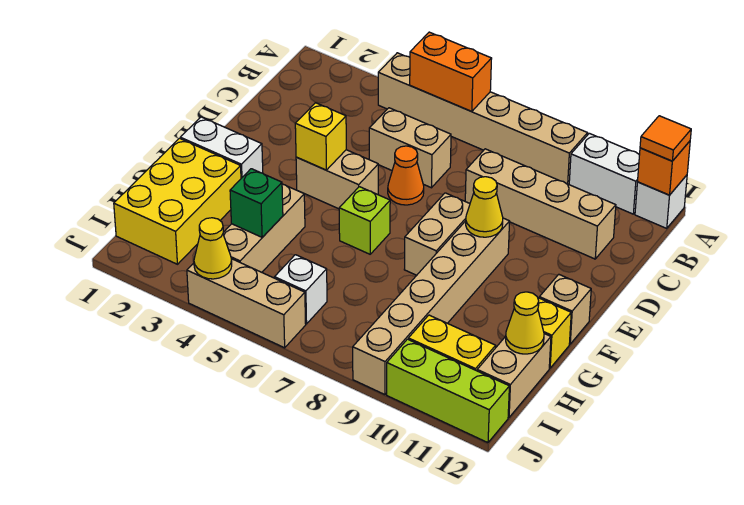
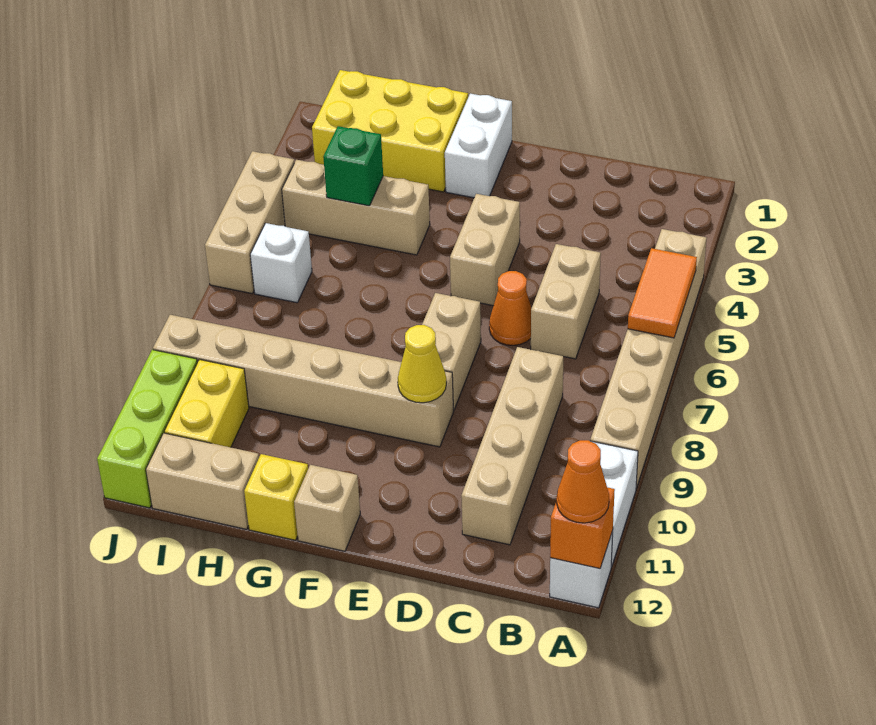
orange 1x2 brick [410,32,492,112] -> orange 1x2 tile [628,248,697,338]
orange 1x1 tile [640,116,691,161] -> orange 1x1 cone [557,440,609,523]
yellow 1x1 brick [295,103,346,170] -> none
tan 1x2 brick [404,193,470,275] -> tan 1x2 brick turned to [422,293,481,410]
lime 1x1 brick [339,187,390,254] -> none
yellow 1x1 cone [506,292,544,354] -> none
yellow 1x1 cone [194,218,232,279] -> none

